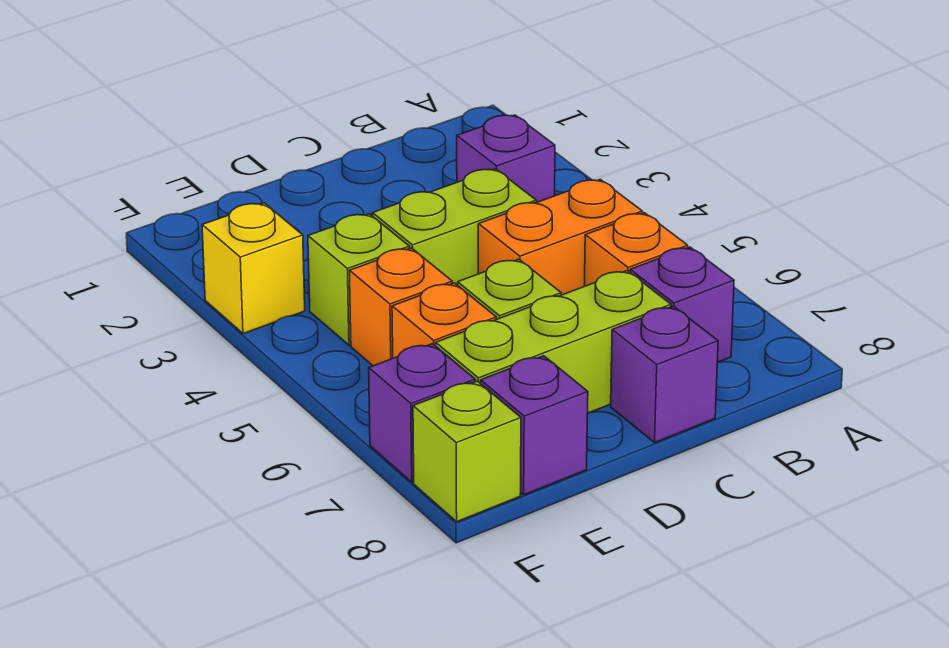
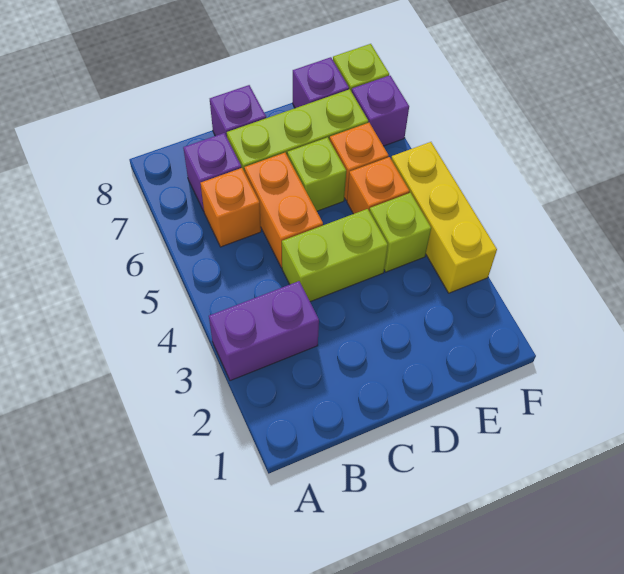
purple 1x1 brick [457,115,555,202] -> purple 1x2 brick [209,281,319,381]
orange 1x2 brick [478,179,643,295] -> orange 1x2 brick turned to [244,153,323,268]
yellow 1x1 brick [202,203,305,334] -> yellow 1x3 brick [391,142,497,293]

